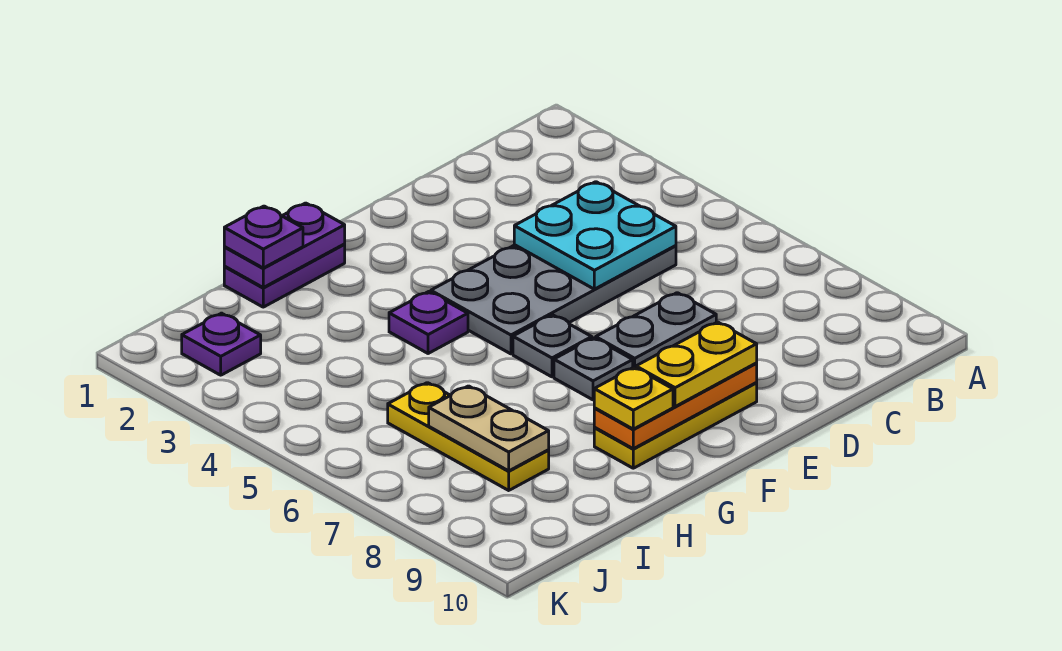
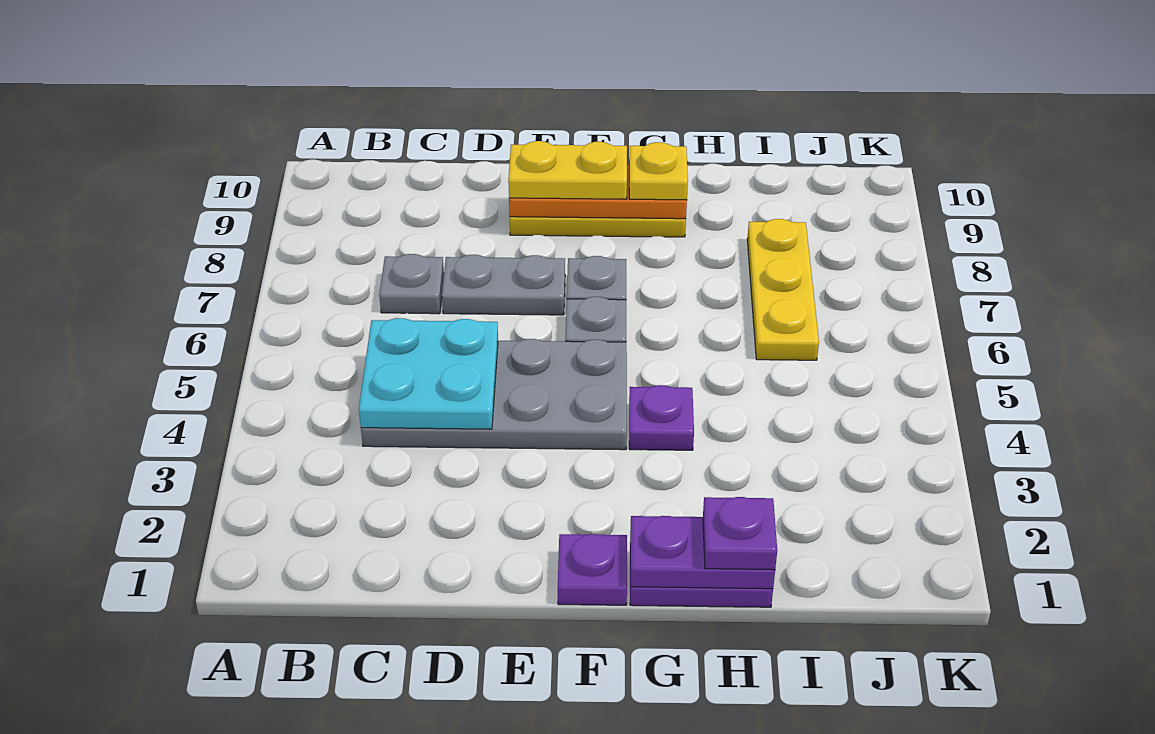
none -> grey 1x1 plate [379,254,444,314]
tan 1x2 plate [429,386,549,471] -> none
purple 1x1 plate [182,313,261,375] -> purple 1x1 plate moved to [558,534,627,605]

